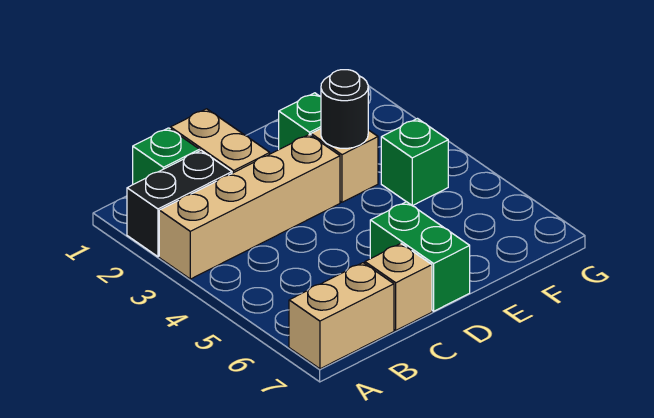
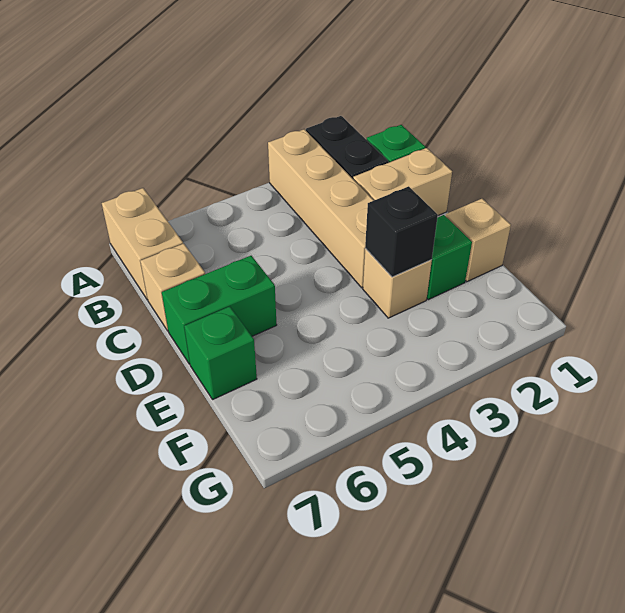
none -> tan 1x1 brick [446,199,511,282]
black 1x1 round brick [321,70,368,149] -> black 1x1 brick [365,186,438,277]
green 1x1 brick [381,119,448,206] -> green 1x1 brick moved to [184,306,257,399]

